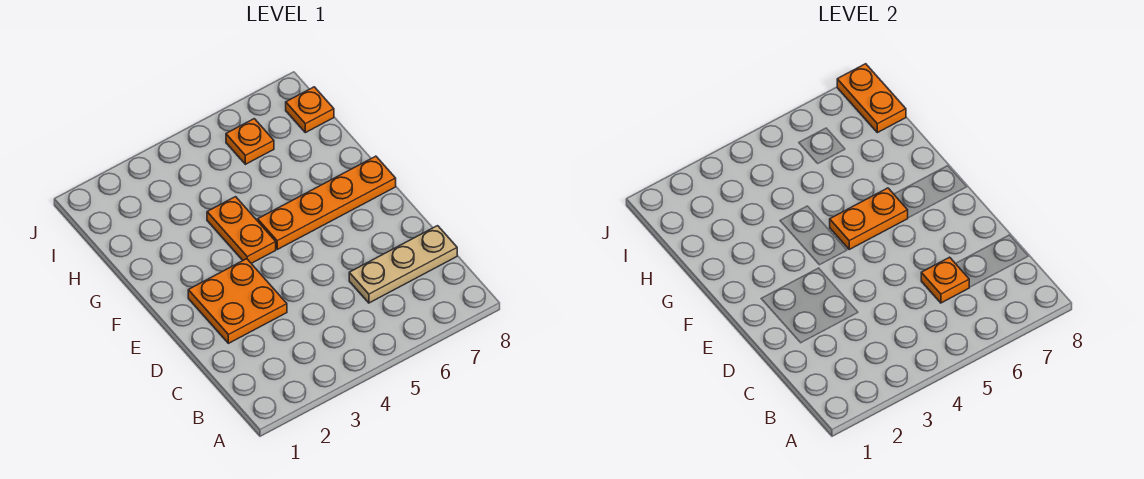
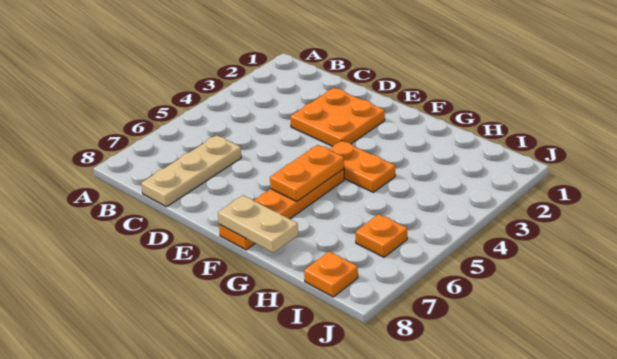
orange 1x1 plate [921,257,969,303] -> none
none -> tan 1x2 plate [218,195,298,253]
orange 1x2 plate [837,64,906,133] -> none

